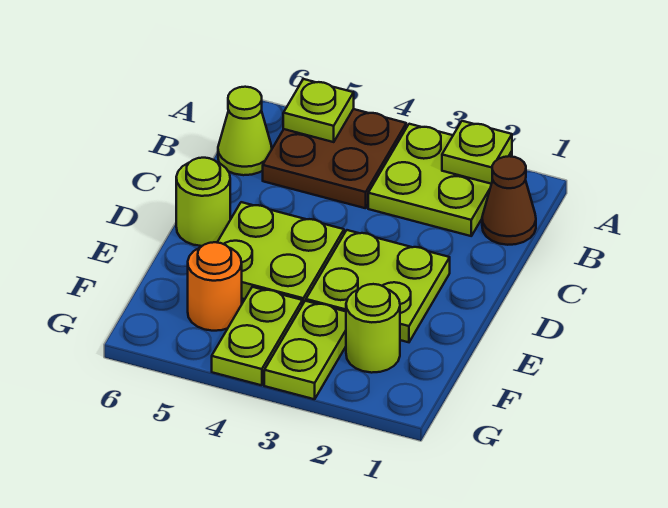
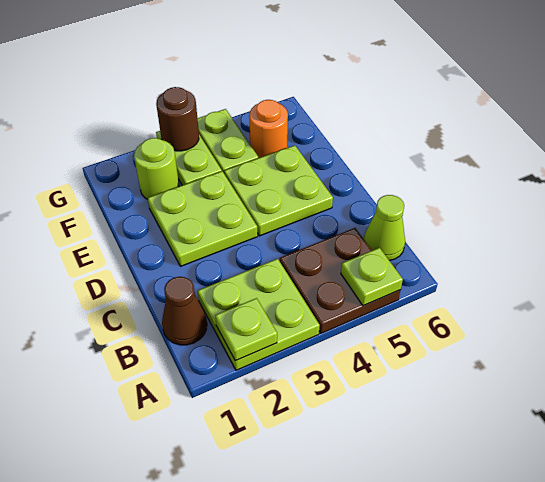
lime 1x1 round brick [176,158,230,246] -> none
none -> brown 1x1 round brick [156,87,199,151]

